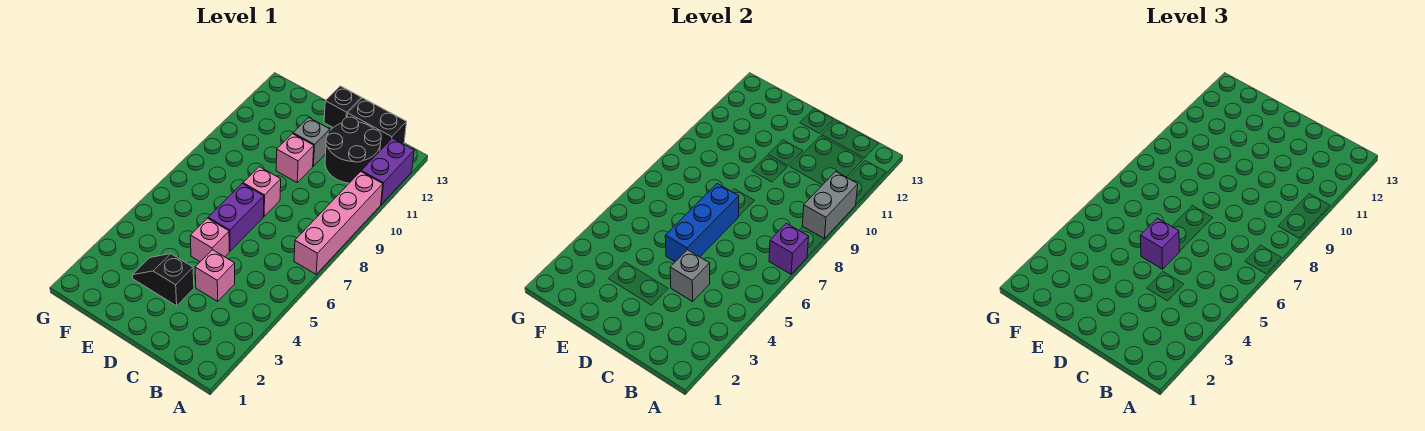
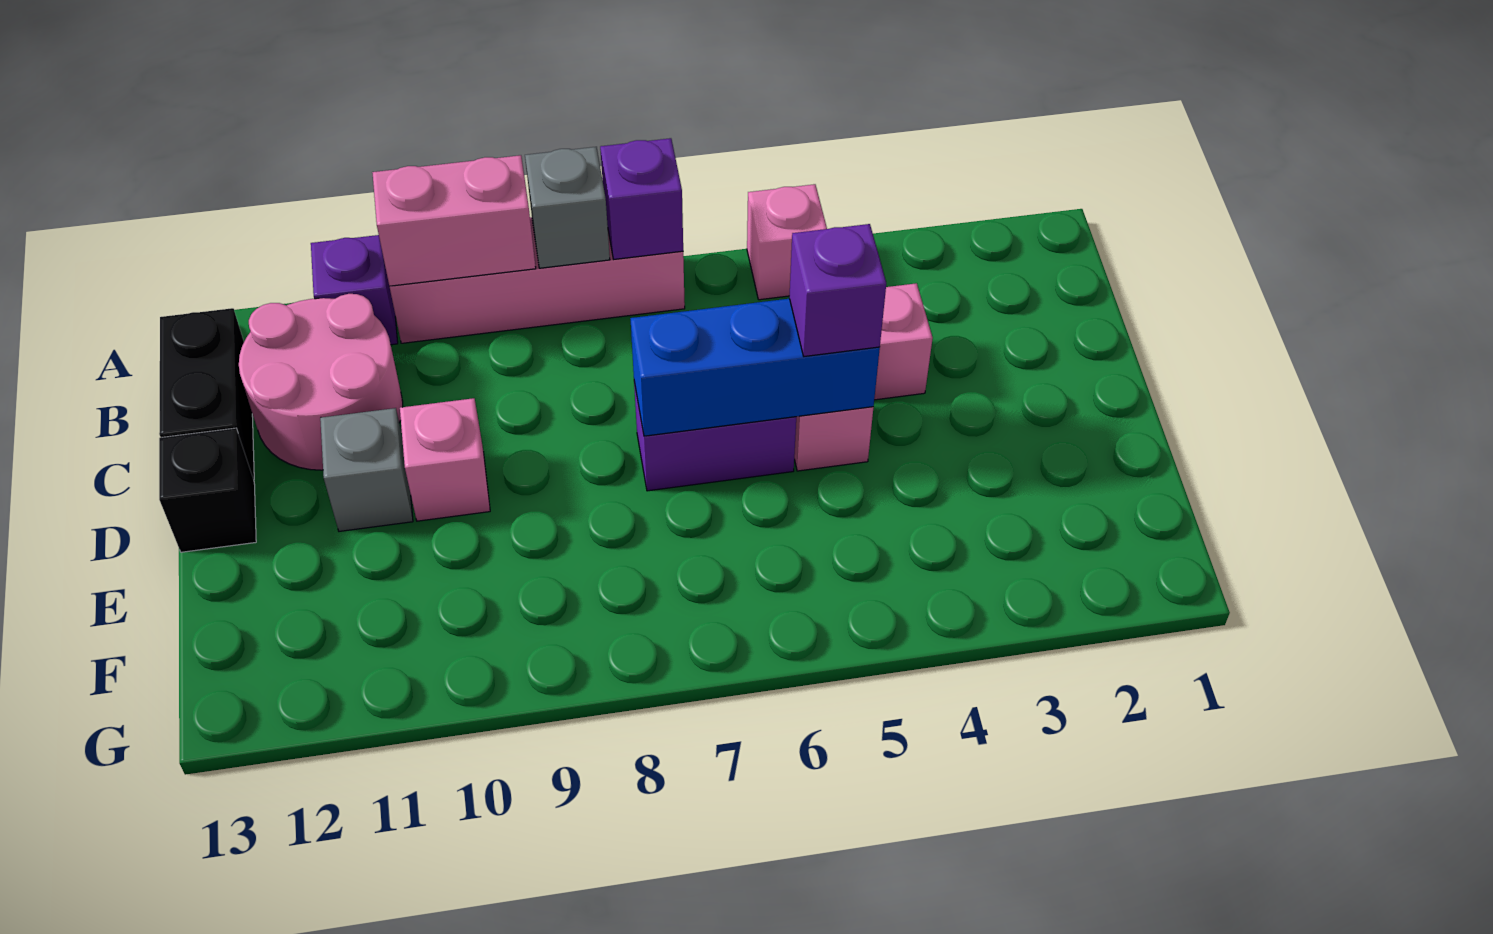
grey 1x2 brick [802,172,858,239] -> pink 1x2 brick [372,155,536,286]
purple 1x2 brick [361,138,414,204] -> purple 1x1 brick [311,235,398,345]
black 2x2 round brick [325,117,381,183] -> pink 2x2 round brick [239,294,403,470]
grey 1x1 brick [670,250,710,301] -> grey 1x1 brick moved to [525,147,610,268]
black 1x2 slope [132,254,194,306] -> none
pink 1x1 brick [243,167,281,216] -> pink 1x1 brick moved to [747,184,827,300]

